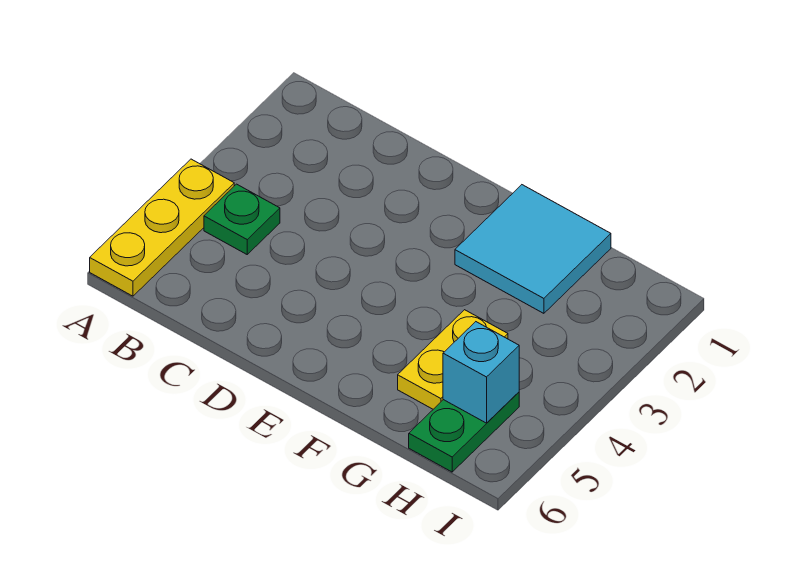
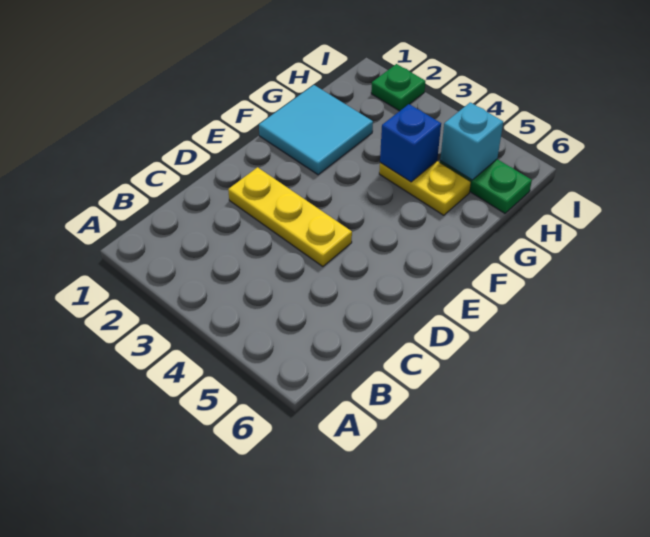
yellow 1x3 plate [90,159,234,296] -> yellow 1x3 plate moved to [228,167,352,267]
green 1x1 plate [204,184,280,254] -> green 1x1 plate moved to [371,64,425,111]
none -> blue 1x1 brick [380,104,441,182]

